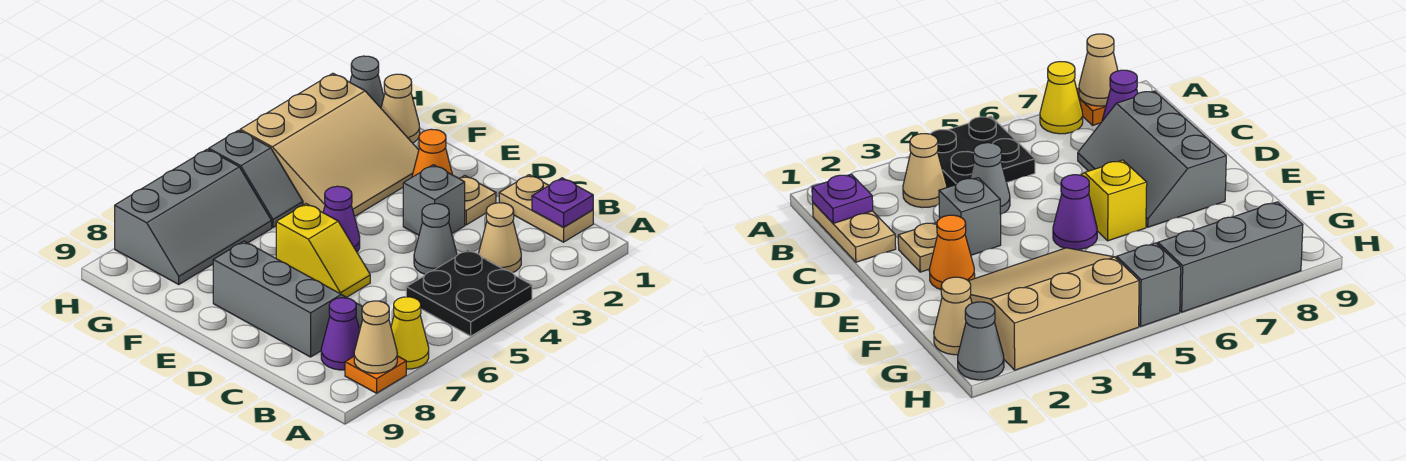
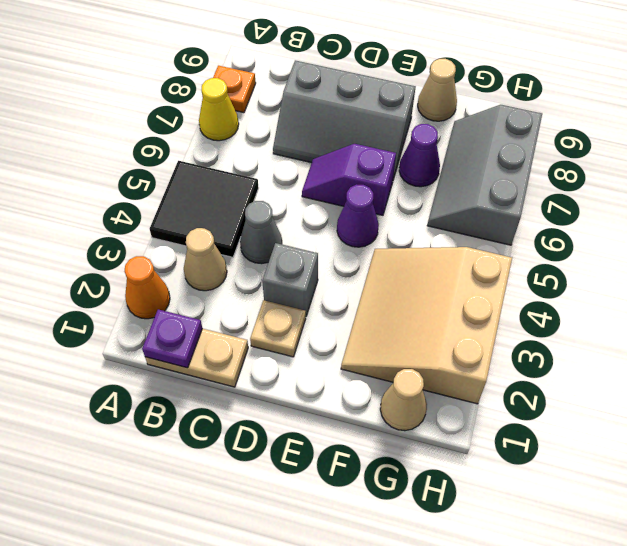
black 2x2 plate [406,250,532,336] -> black 2x2 tile [150,161,259,257]
tan 1x1 cone [354,301,397,373] -> tan 1x1 cone moved to [418,59,457,121]
purple 1x1 cone [321,298,360,370] -> purple 1x1 cone moved to [399,124,440,187]
yellow 1x2 slope [276,204,370,297] -> purple 1x2 slope [302,144,396,215]
orange 1x1 cone [412,129,453,177] -> orange 1x1 cone moved to [125,256,170,319]
grey 1x2 slope [209,130,303,228] -> none
grey 1x1 cone [350,56,384,108] -> none

